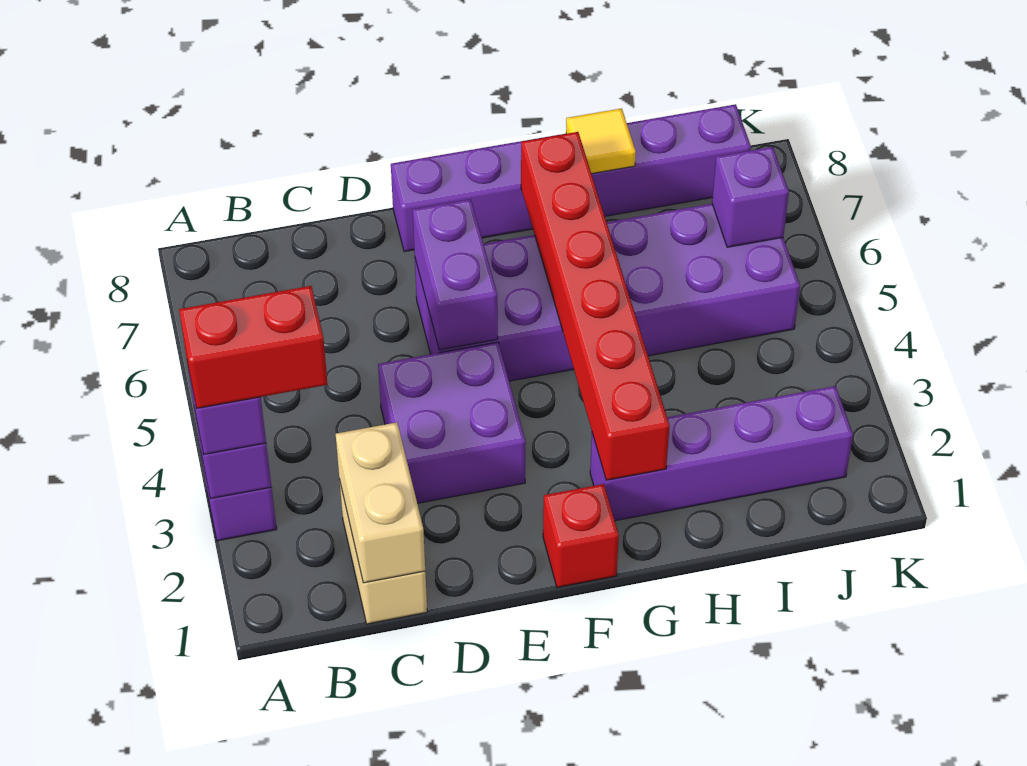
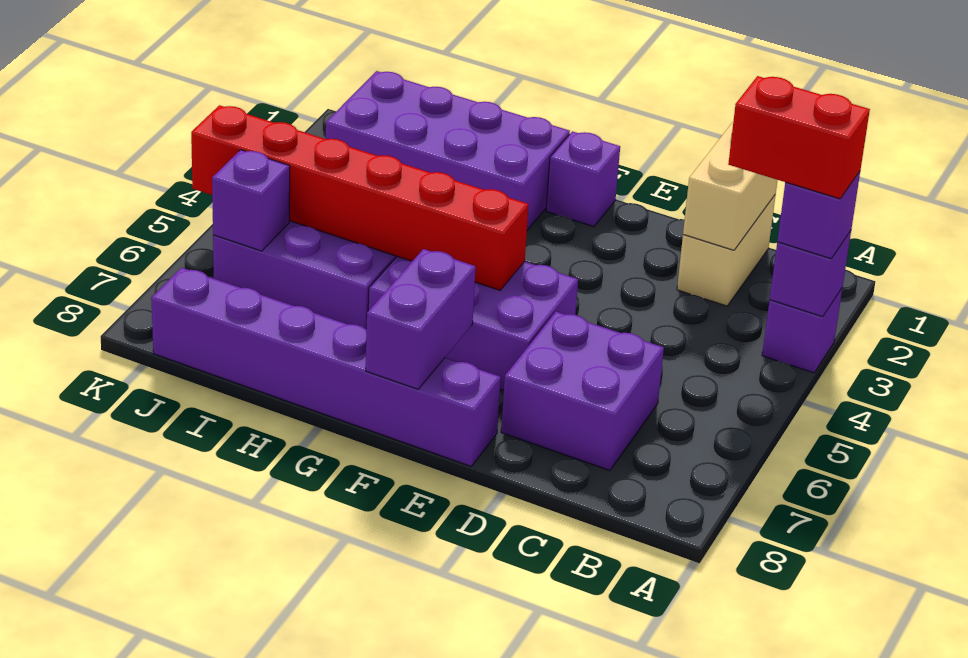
purple 2x2 brick [378,342,526,503] -> purple 2x2 brick moved to [501,312,664,470]
purple 1x2 brick [413,199,498,350] -> purple 1x2 brick moved to [366,249,476,389]
red 1x1 brick [543,484,619,588] -> purple 1x1 brick [546,131,620,227]
purple 1x4 brick [590,386,853,521] -> purple 2x4 brick [326,71,570,230]
red 1x6 brick [521,132,670,480] -> red 1x6 brick turned to [191,105,529,290]
yellow 1x1 tile [566,108,636,174] -> none

